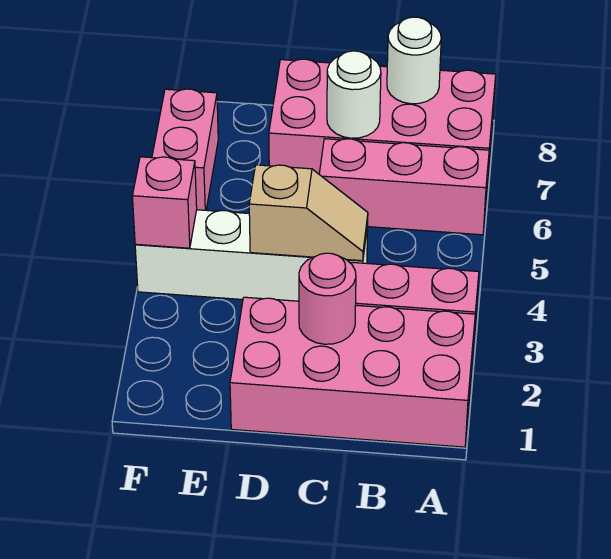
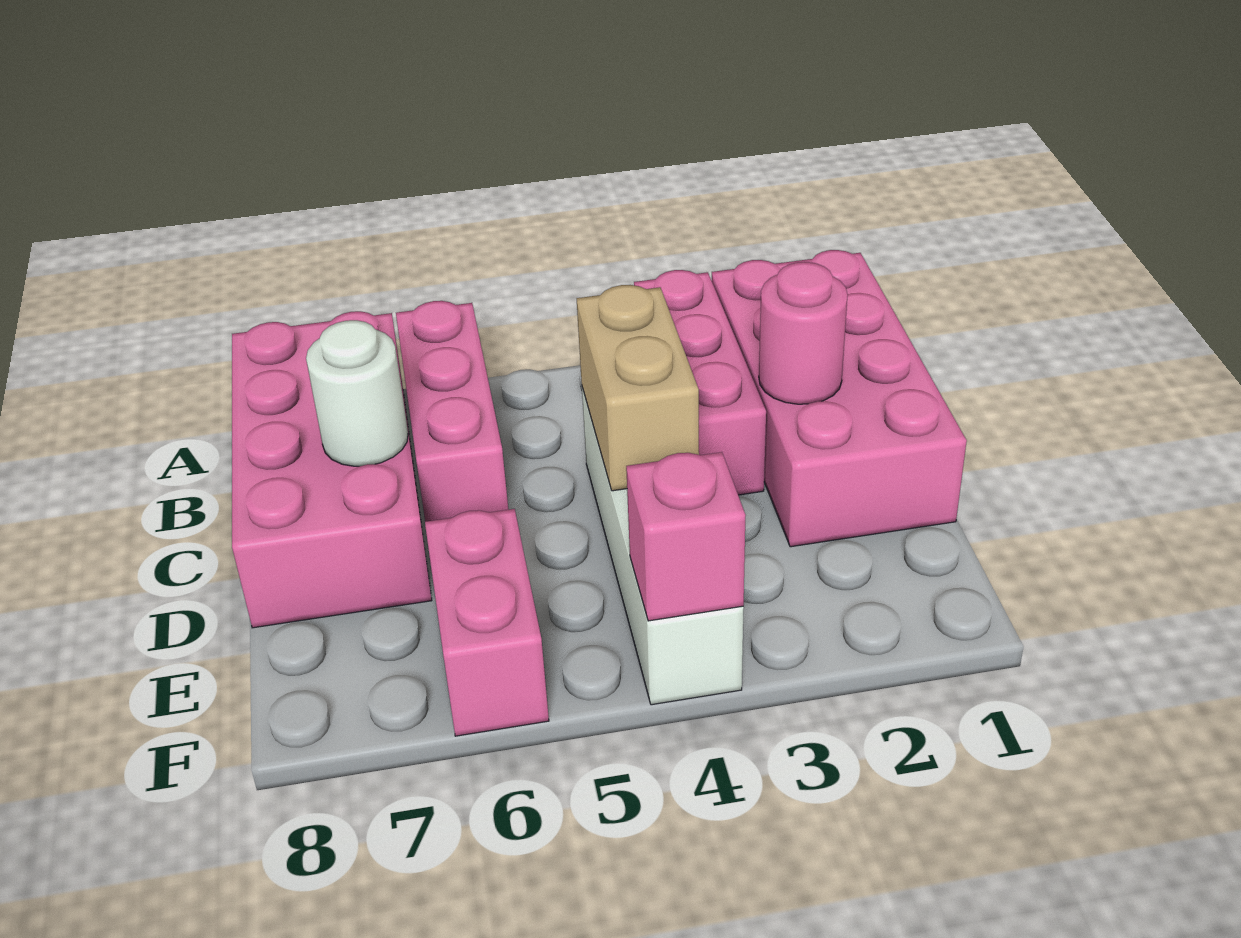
white 1x1 round brick [387,17,441,104] -> none
tan 1x2 slope [249,165,368,261] -> tan 1x2 brick [577,285,699,491]
pink 1x2 brick [152,89,218,210] -> pink 1x2 brick turned to [425,509,549,736]

